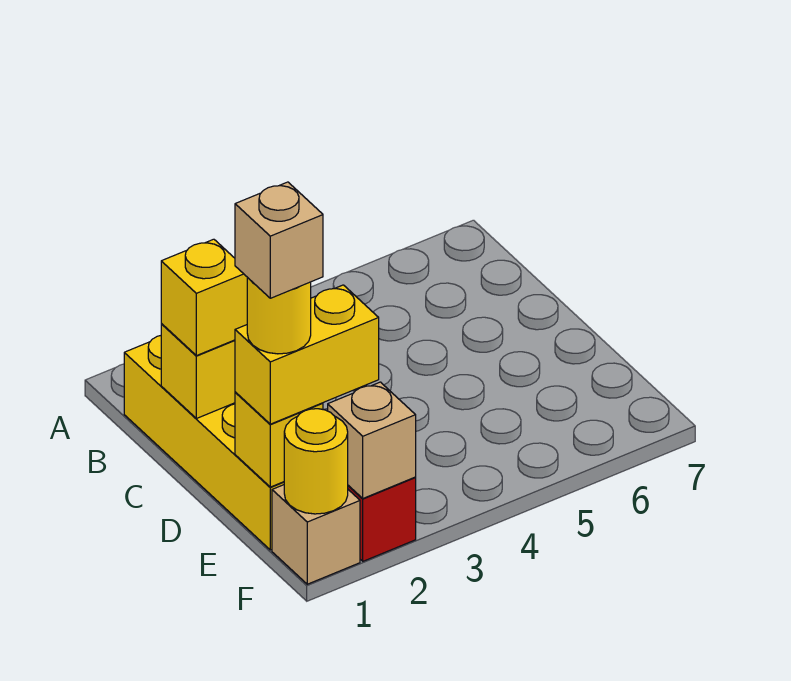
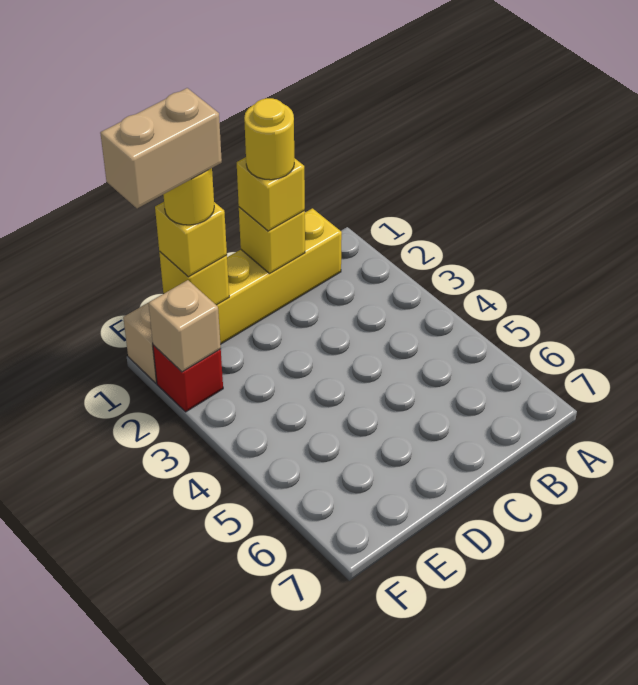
yellow 1x2 brick [235,285,379,424] -> yellow 1x1 brick [155,202,227,277]
tan 1x1 brick [235,182,323,298] -> tan 1x2 brick [100,88,222,208]
yellow 1x1 round brick [284,409,348,514] -> yellow 1x1 round brick moved to [244,98,294,180]

